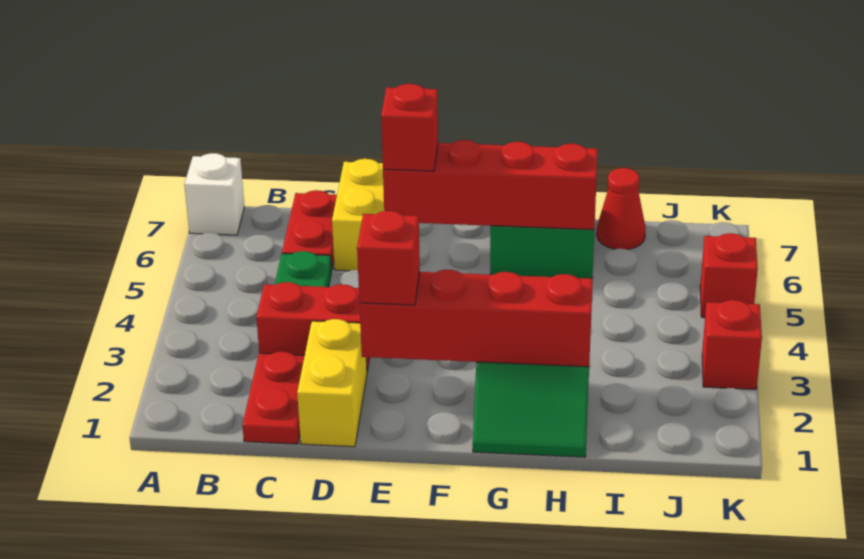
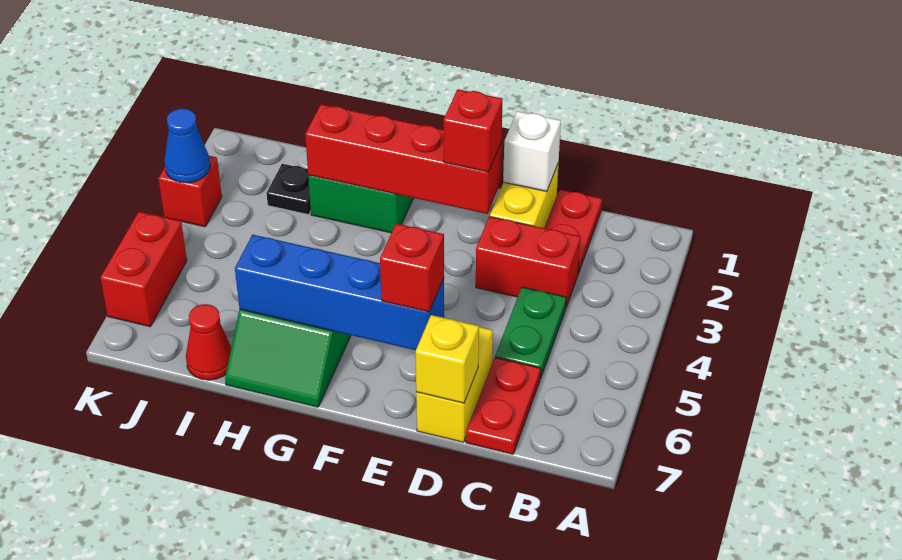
white 1x1 brick [184,153,244,235] -> white 1x1 brick moved to [503,111,561,192]
none -> yellow 1x1 brick [416,315,479,403]
red 1x4 brick [383,140,598,230] -> blue 1x4 brick [235,235,444,350]
none -> black 1x1 plate [267,164,311,215]
none -> blue 1x1 cone [164,109,210,183]
red 1x1 brick [700,233,758,318] -> red 1x2 brick [100,212,187,327]

